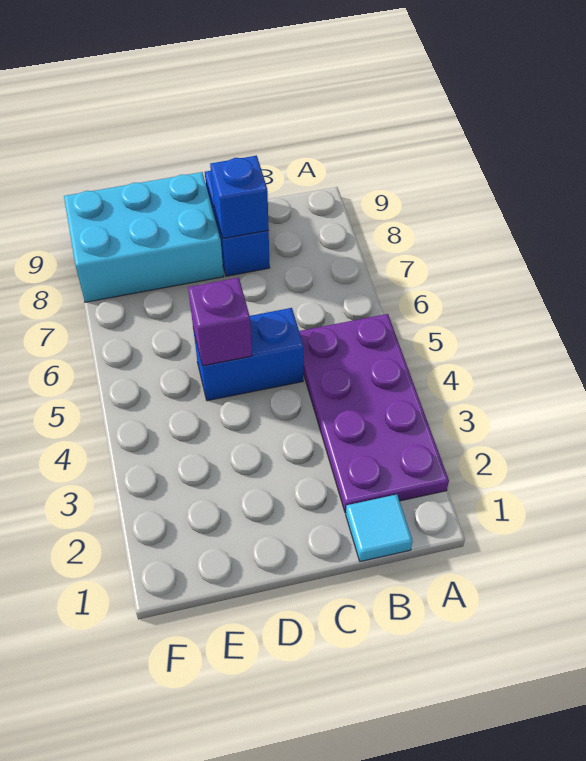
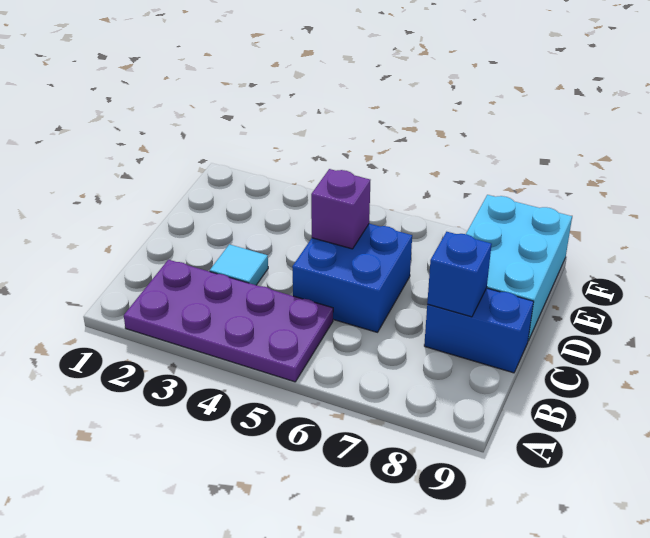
cyan 1x1 tile [346,494,413,562] -> cyan 1x1 tile moved to [210,244,268,285]
blue 1x2 brick [193,308,304,401] -> blue 2x2 brick [292,224,412,332]

